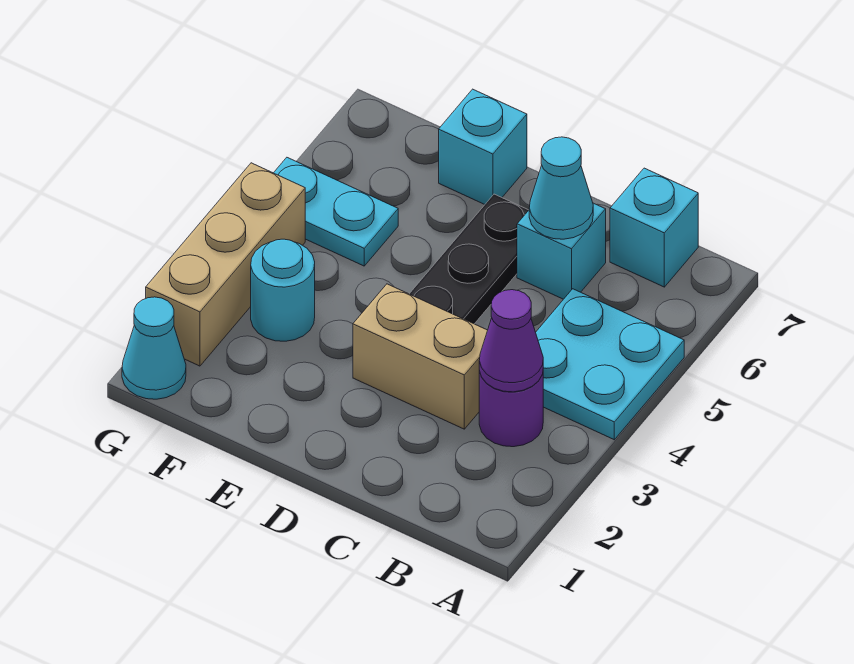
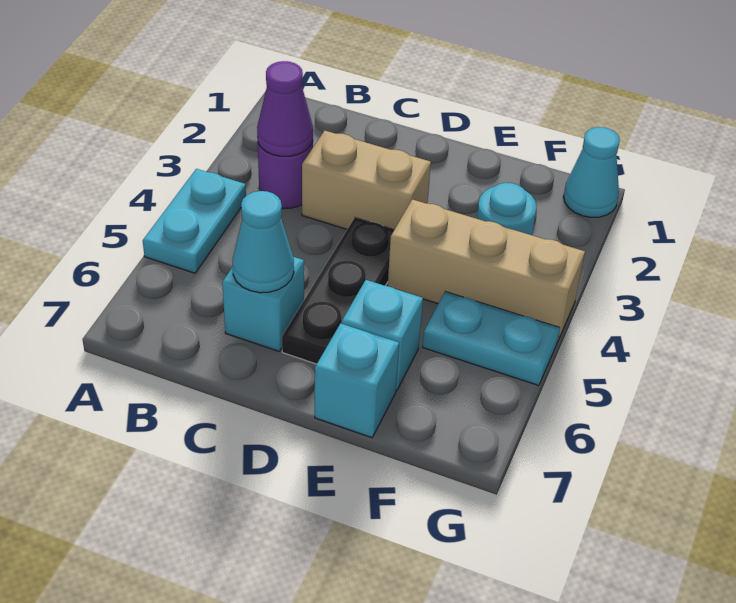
cyan 2x2 plate [536,289,684,440] -> cyan 1x2 plate [143,169,246,273]
cyan 1x1 brick [610,168,698,287] -> cyan 1x1 brick moved to [342,280,423,391]
tan 1x3 brick [146,163,305,366] -> tan 1x3 brick turned to [388,199,585,340]

